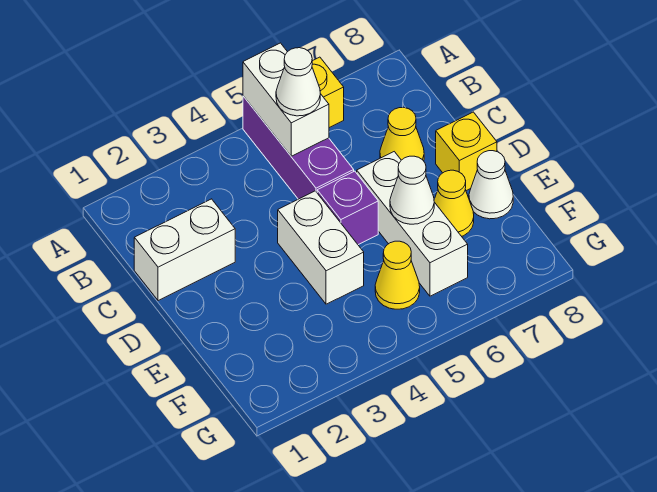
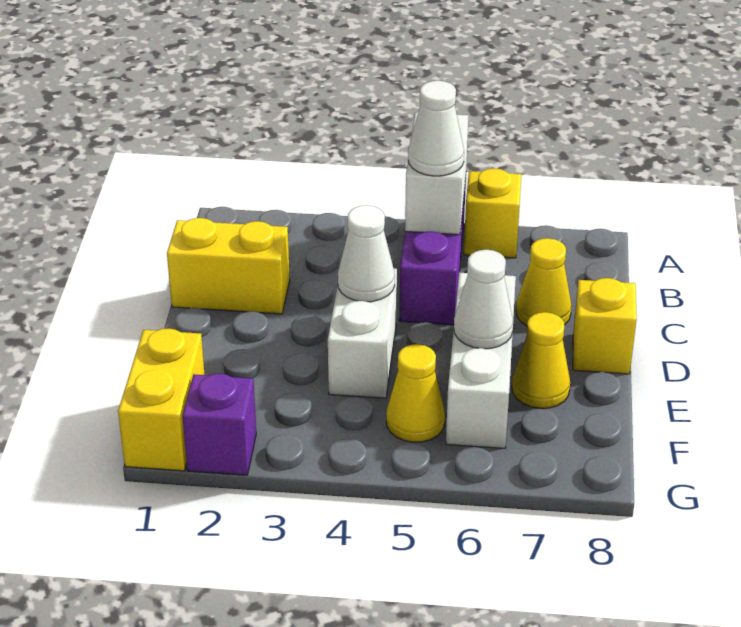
white 1x2 brick [134,199,235,301] -> yellow 1x2 brick [167,218,290,314]
purple 1x1 brick [317,171,378,245] -> purple 1x1 brick moved to [182,374,256,475]
white 1x1 cone [469,151,513,219] -> white 1x1 cone moved to [338,205,395,302]
none -> yellow 1x2 brick [118,328,205,471]

